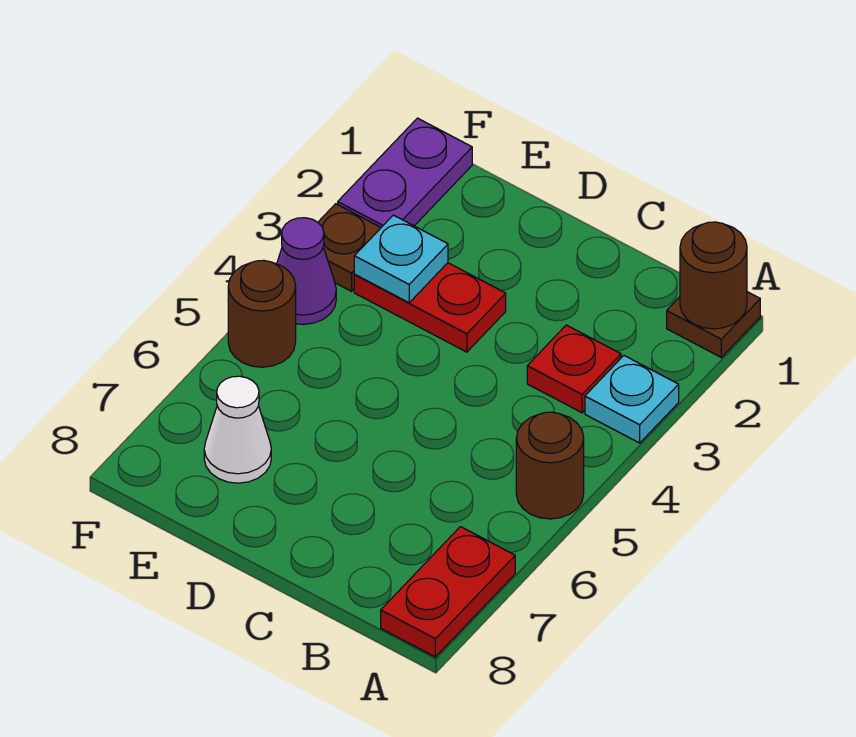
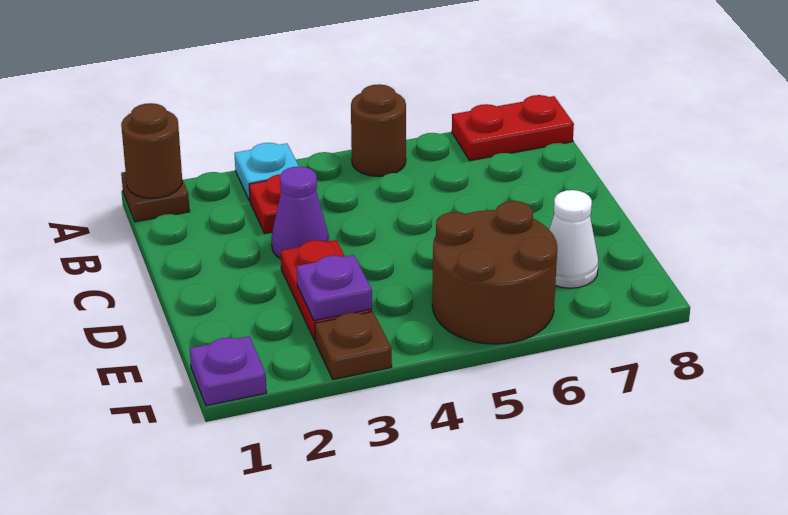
cyan 1x1 plate [354,215,448,303] -> purple 1x1 plate [297,255,372,321]
purple 1x2 plate [338,118,472,227] -> purple 1x1 plate [190,336,267,406]
purple 1x1 cone [277,218,336,325] -> purple 1x1 cone moved to [271,166,329,259]
brown 1x1 round brick [228,260,296,367] -> brown 2x2 round brick [432,201,557,344]

